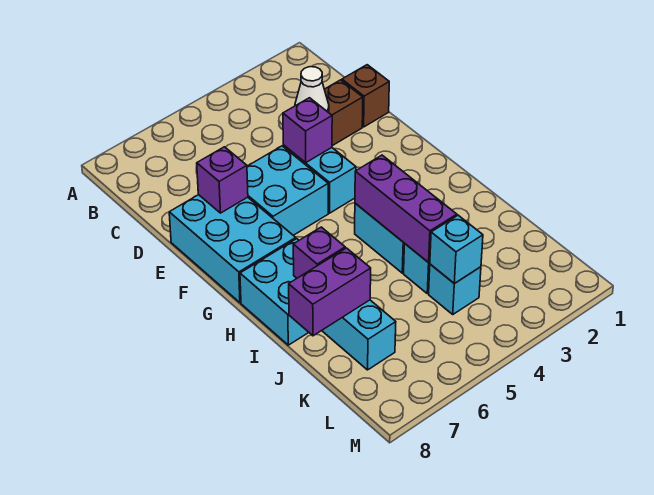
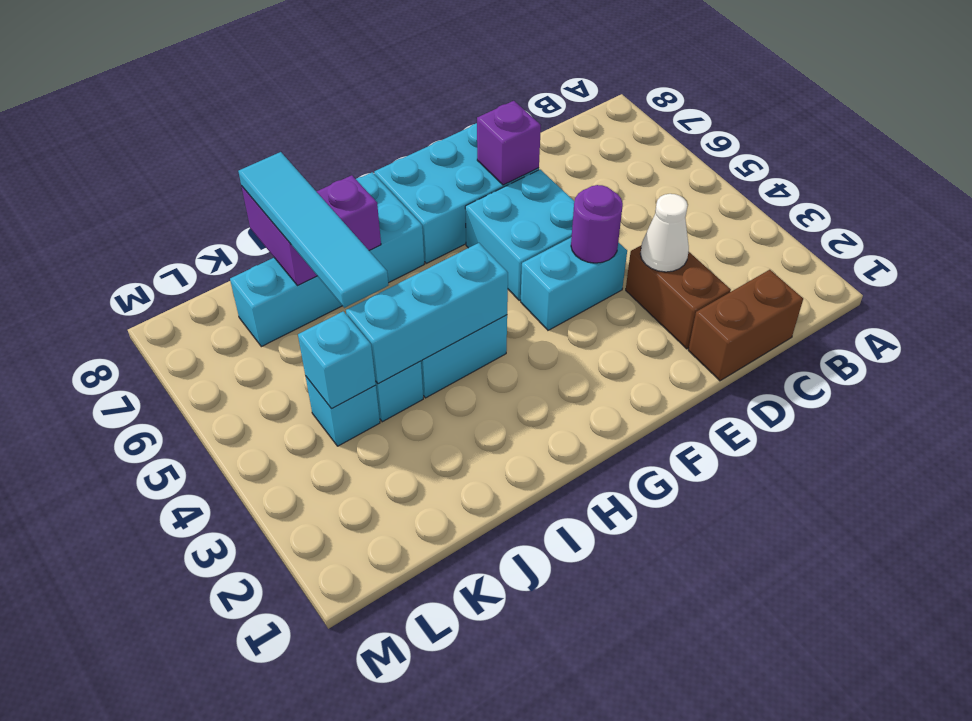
brown 1x1 brick [342,65,389,127] -> brown 1x2 brick [688,270,803,381]
purple 1x1 brick [283,98,332,163] -> purple 1x1 round brick [571,185,623,263]
purple 1x3 brick [355,155,457,263] -> cyan 1x3 brick [346,243,508,384]
none -> cyan 1x4 tile [238,152,388,308]

